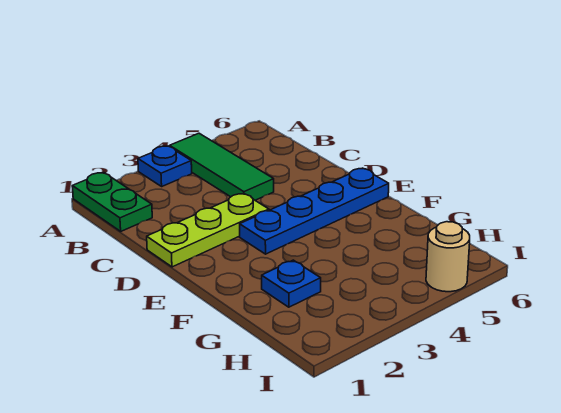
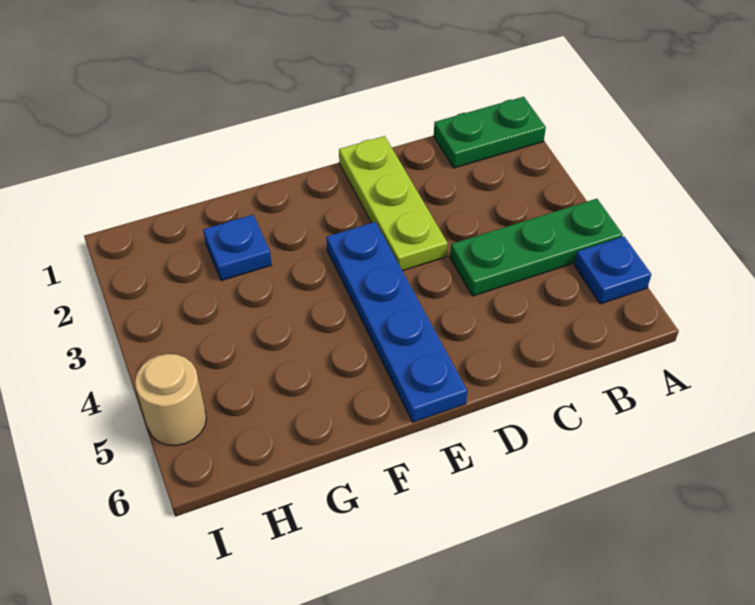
blue 1x1 plate [138,146,192,186] -> blue 1x1 plate moved to [574,237,651,304]
green 1x3 tile [170,133,274,200] -> green 1x3 plate [450,199,623,296]

